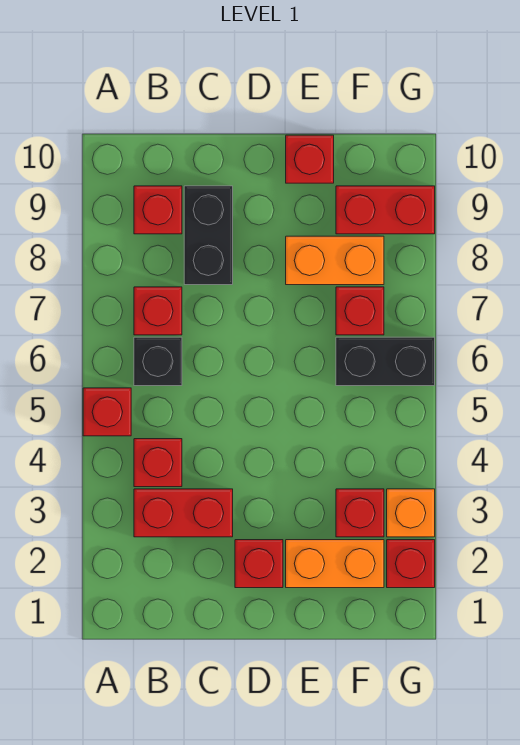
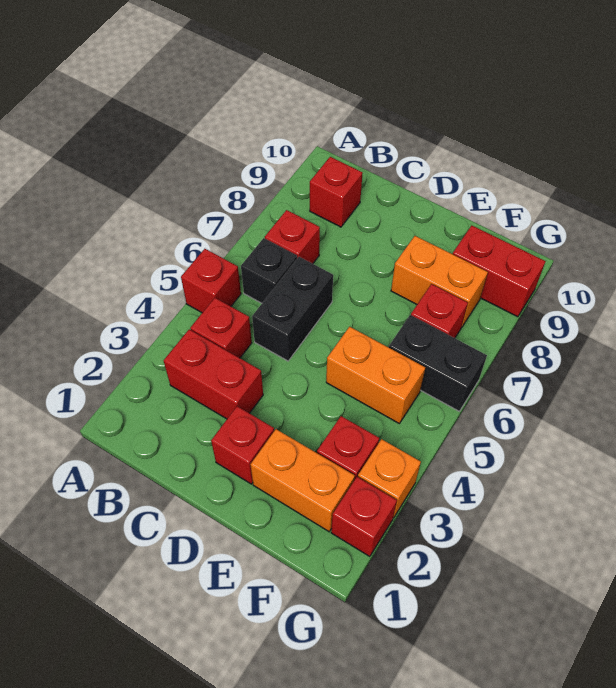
black 1x2 brick [184,186,233,285] -> black 1x2 brick moved to [252,257,333,361]
none -> orange 1x2 brick [326,327,425,423]
red 1x1 brick [286,135,334,183] -> none

